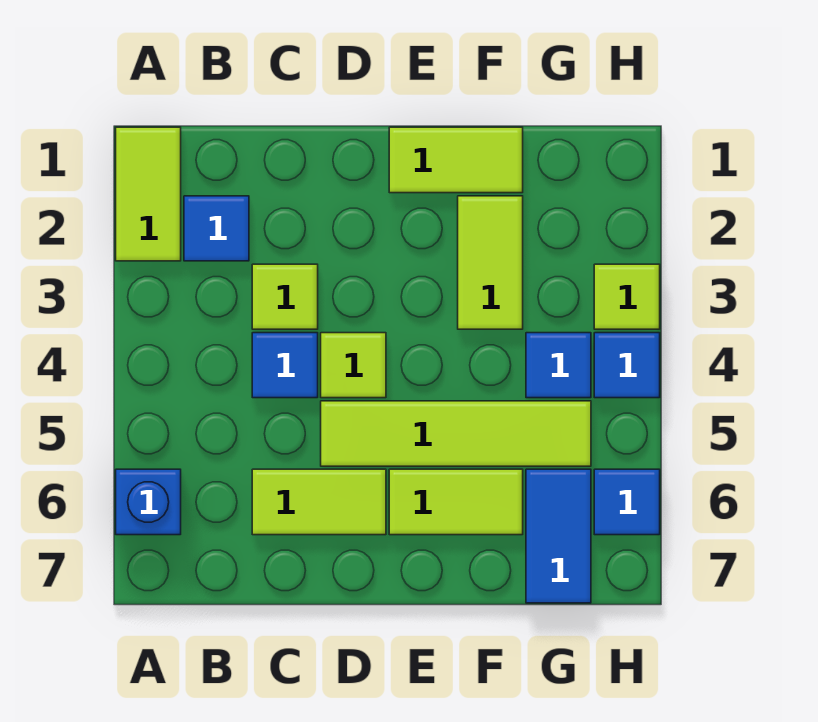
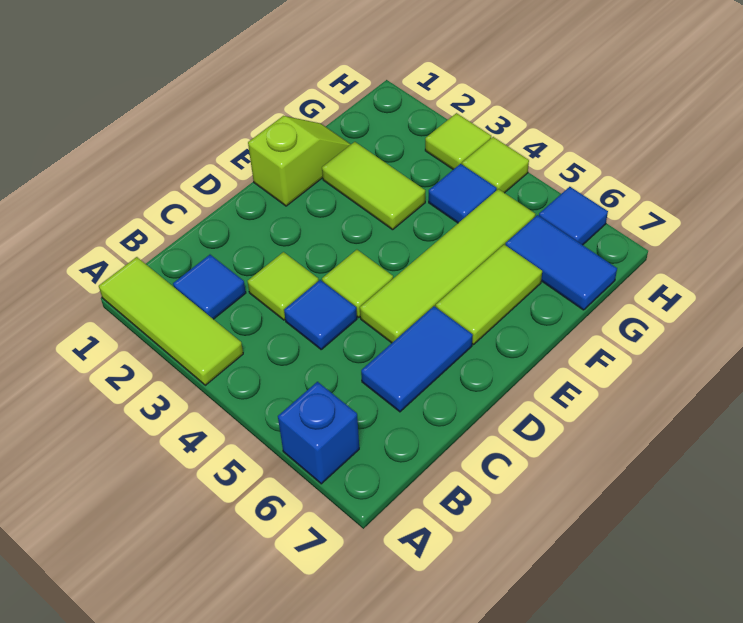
lime 1x2 tile [116,127,181,261] -> lime 1x3 tile [99,257,243,385]
lime 1x2 tile [252,469,386,535] -> blue 1x2 tile [361,306,473,412]
lime 1x2 tile [389,127,523,193] -> lime 1x2 slope [248,116,351,206]
blue 1x1 tile [594,333,660,398] -> lime 1x1 tile [462,137,529,193]

